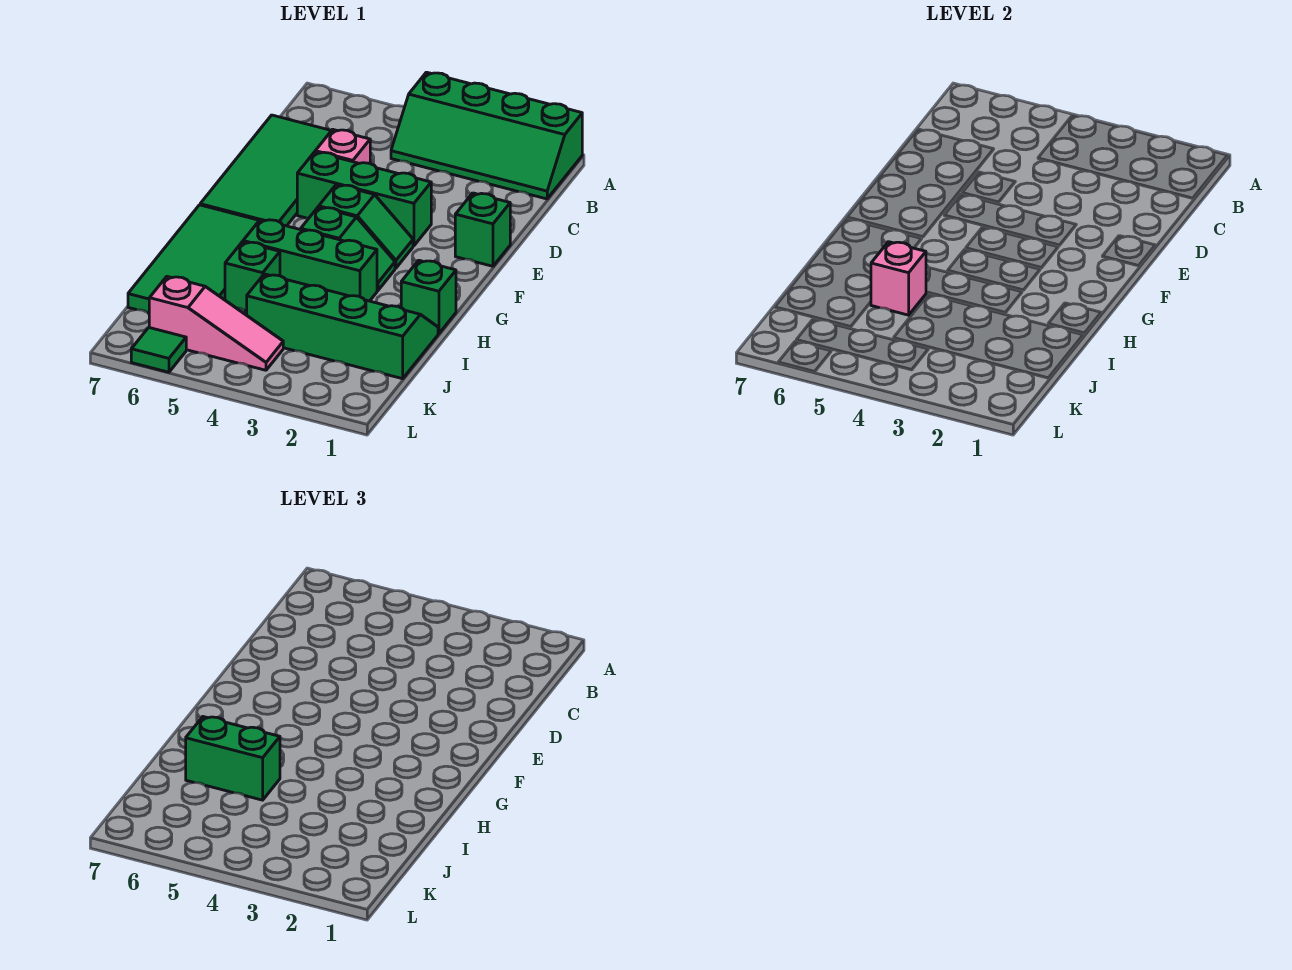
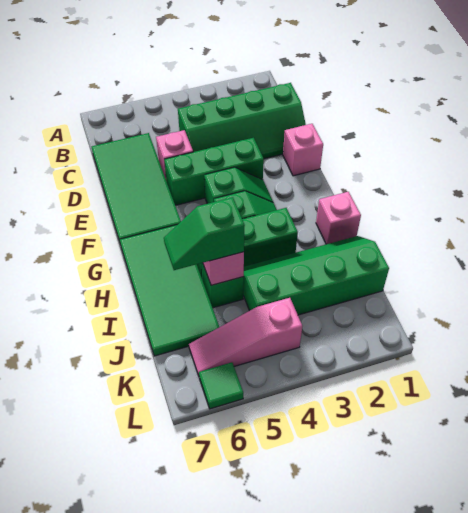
green 2x4 slope [391,72,582,199] -> green 2x4 slope moved to [178,83,306,159]
green 1x1 brick [455,193,510,266] -> pink 1x1 brick [283,124,323,176]
green 1x1 brick [401,260,456,334] -> pink 1x1 brick [316,192,361,244]
green 1x2 brick [186,717,280,800] -> green 1x2 slope [164,197,245,270]
pink 1x3 slope [149,277,283,370] -> pink 1x3 slope turned to [189,298,302,376]

